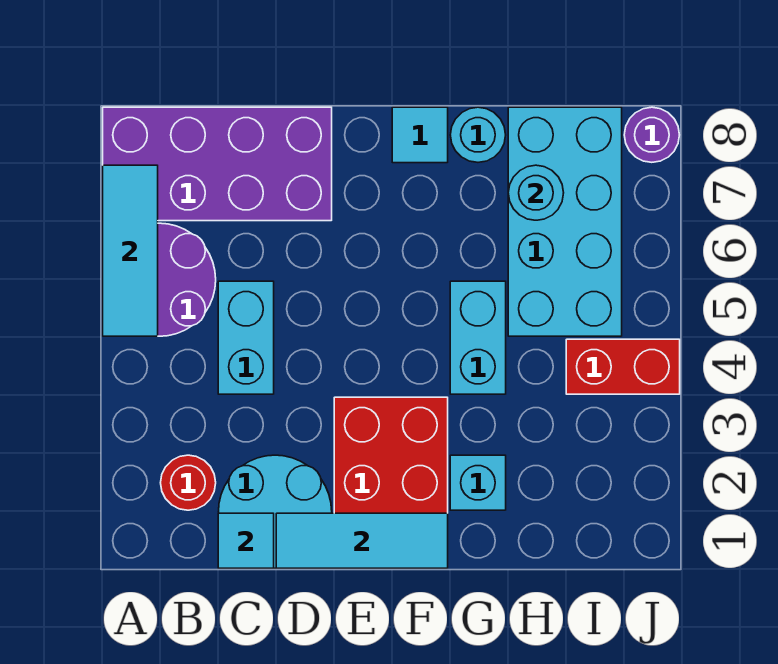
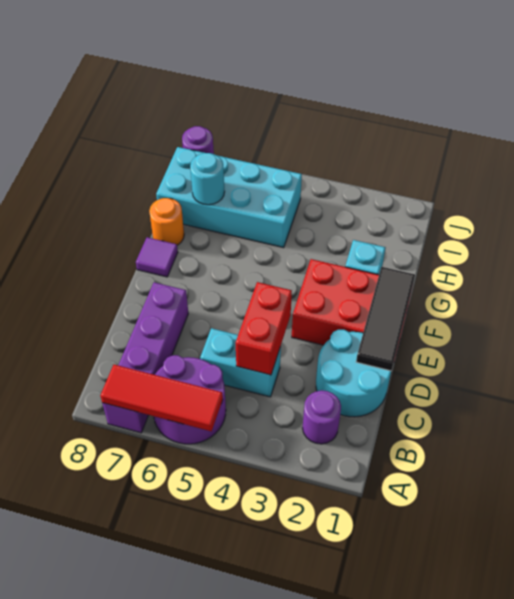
cyan 1x3 tile [103,165,158,336] -> red 1x3 tile [100,365,223,431]
purple 2x4 brick [103,107,332,221] -> purple 1x4 brick [102,282,188,433]
red 1x1 round brick [161,455,216,510] -> purple 1x1 round brick [303,390,341,444]
cyan 1x1 tile [218,513,274,568] -> none
cyan 1x3 tile [276,513,448,568] -> black 1x3 tile [356,267,415,371]
cyan 1x1 tile [392,107,448,163] -> purple 1x1 tile [136,237,178,277]
cyan 1x2 brick [450,281,506,394] -> none
cyan 1x1 round brick [450,107,506,162] -> orange 1x1 round brick [149,198,184,245]
red 1x2 brick [566,339,680,394] -> red 1x2 brick moved to [236,282,292,375]

